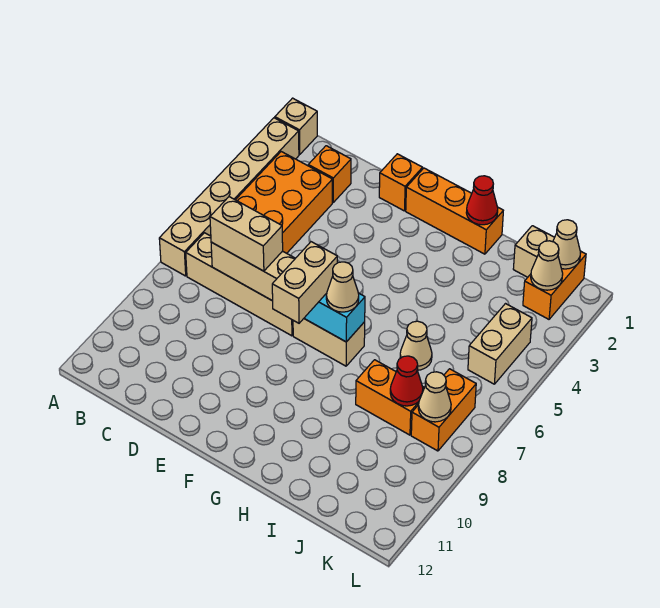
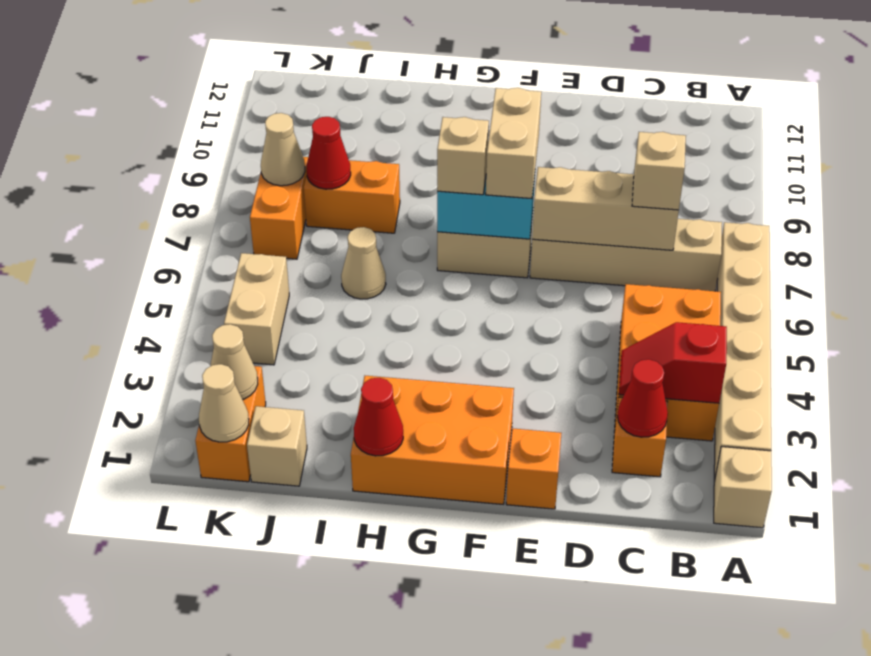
none -> red 1x2 slope [619,322,727,403]
none -> red 1x1 cone [618,359,668,437]
tan 1x2 brick [210,197,283,271] -> tan 1x1 brick [632,132,686,210]
orange 1x3 brick [406,168,503,254] -> orange 2x3 brick [351,376,514,504]
tan 1x1 cone [326,262,359,312] -> tan 1x1 brick [437,117,489,195]

